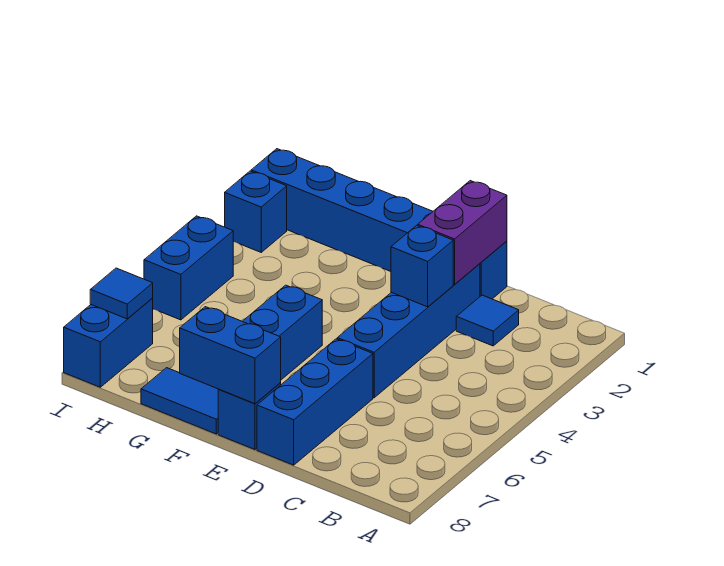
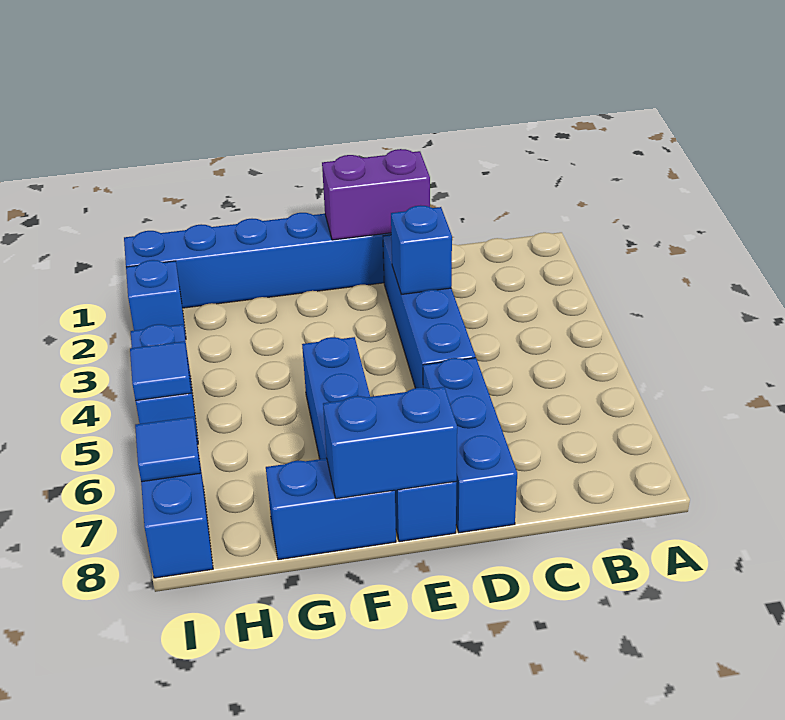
blue 1x1 tile [456,295,519,346] -> blue 1x1 tile moved to [130,341,191,401]
purple 1x2 brick [418,181,507,284] -> purple 1x2 brick turned to [322,149,430,240]
blue 1x2 tile [141,368,219,434] -> blue 1x2 brick [266,458,396,560]

